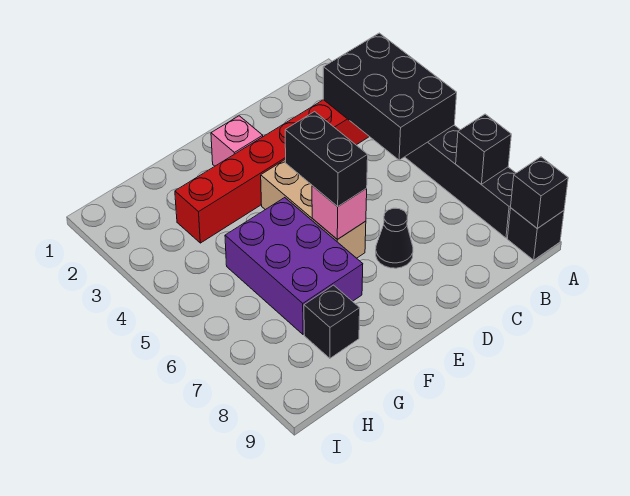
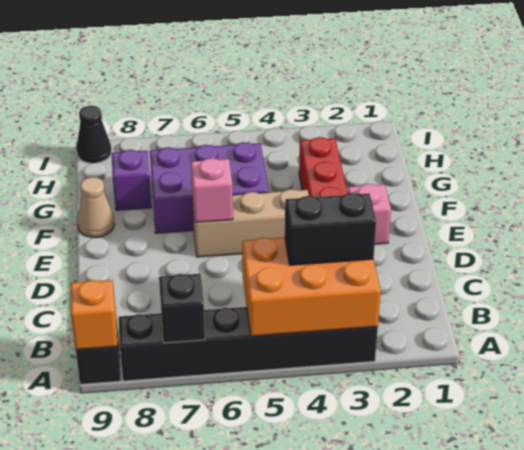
black 2x3 brick [323,33,457,160] -> orange 2x3 brick [242,238,381,336]
black 1x1 brick [511,157,568,228] -> orange 1x1 brick [71,280,118,350]
black 1x1 cone [376,208,413,268] -> black 1x1 cone moved to [76,106,111,163]
black 1x2 brick [285,112,368,207] -> black 1x2 brick moved to [285,193,376,265]
none -> tan 1x1 cone [77,177,114,237]
black 1x1 brick [304,285,360,358] -> purple 1x1 brick [112,150,152,210]

